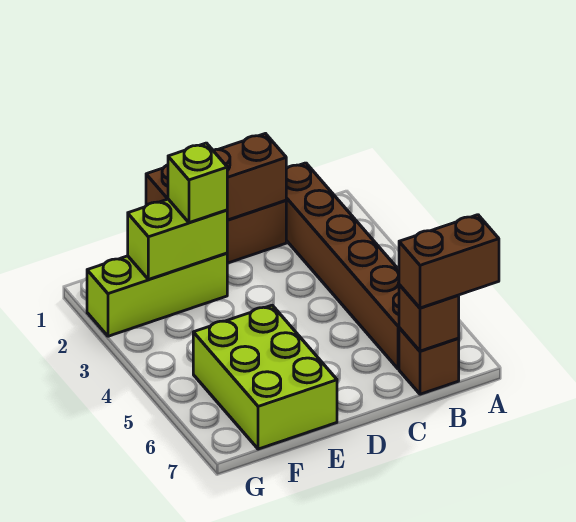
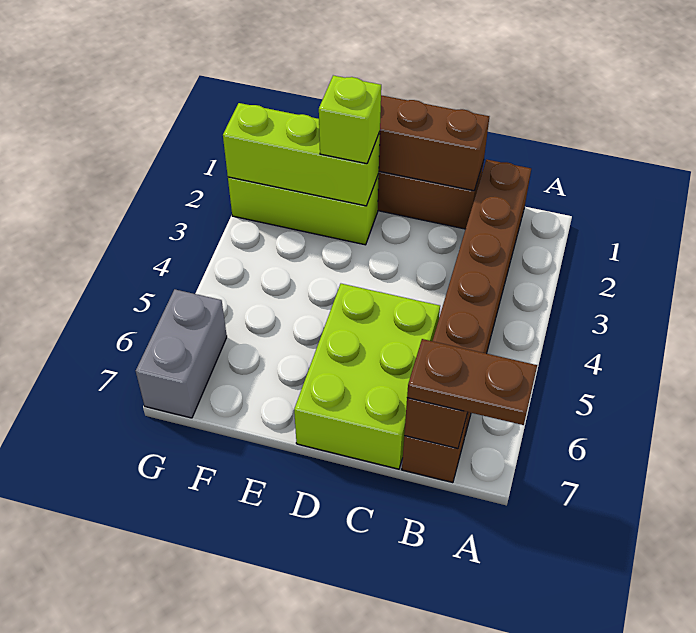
brown 1x2 brick [399,215,499,308] -> brown 1x2 plate [407,339,537,425]
lime 1x2 brick [128,199,227,280] -> lime 1x3 brick [223,103,380,206]
lime 2x3 brick [193,305,337,449] -> lime 2x3 brick moved to [294,284,440,469]
none -> grey 1x2 brick [136,289,227,418]

